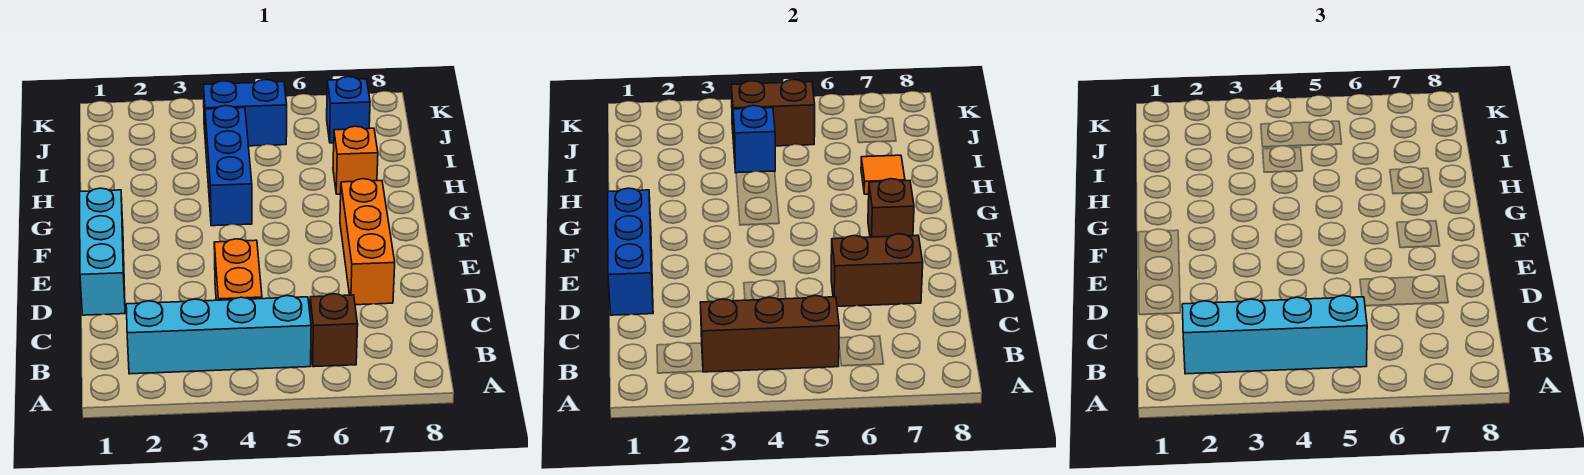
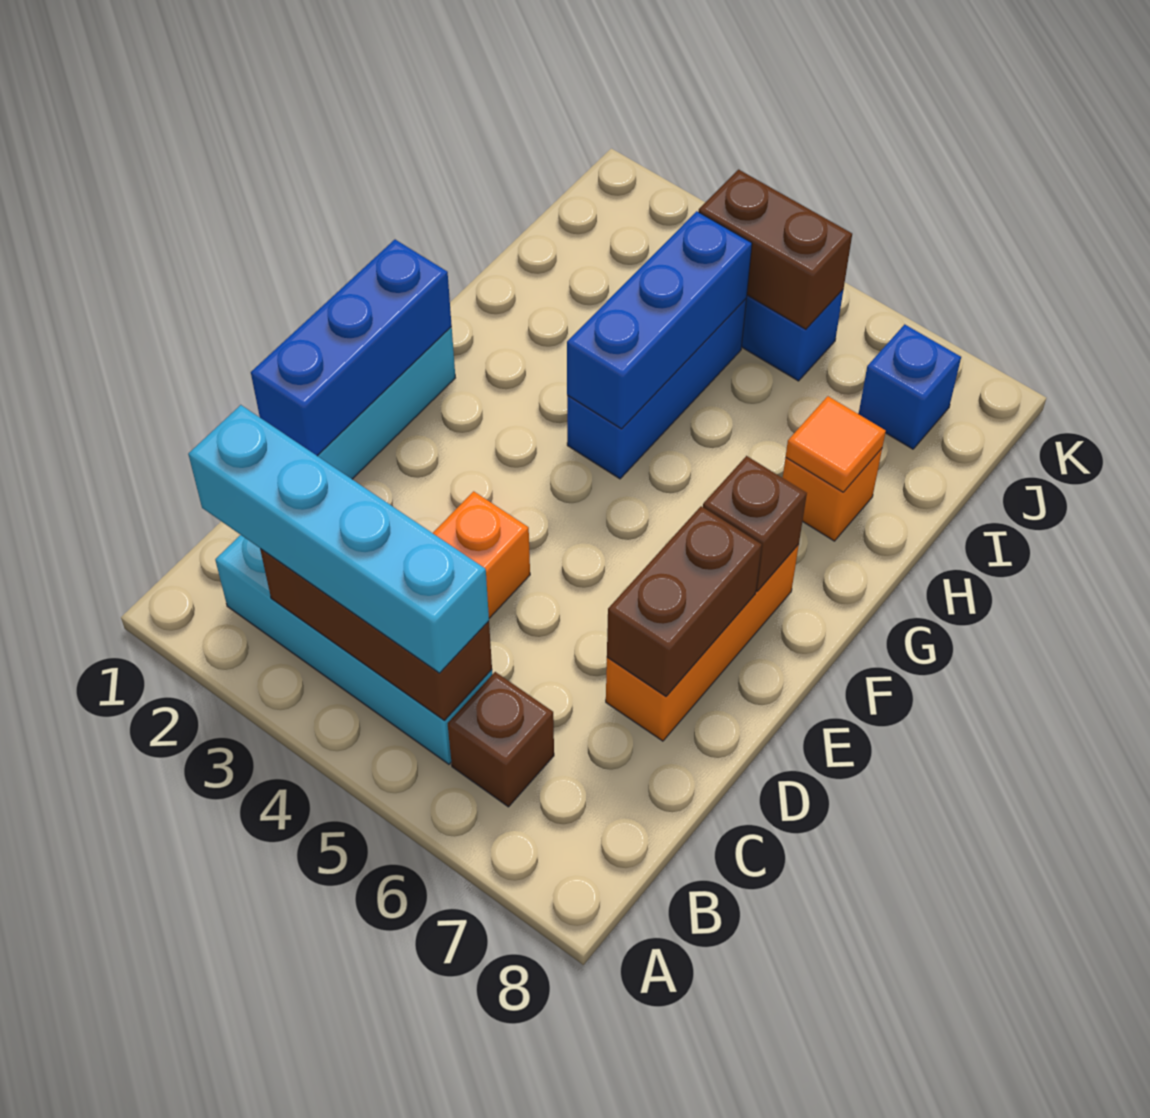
brown 1x2 brick [831,234,923,307] -> brown 1x2 brick turned to [607,506,762,696]
blue 1x1 brick [733,106,775,173] -> blue 1x3 brick [567,211,752,429]

